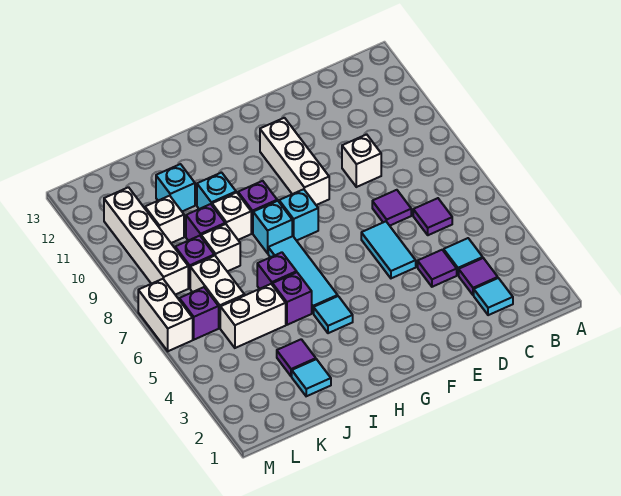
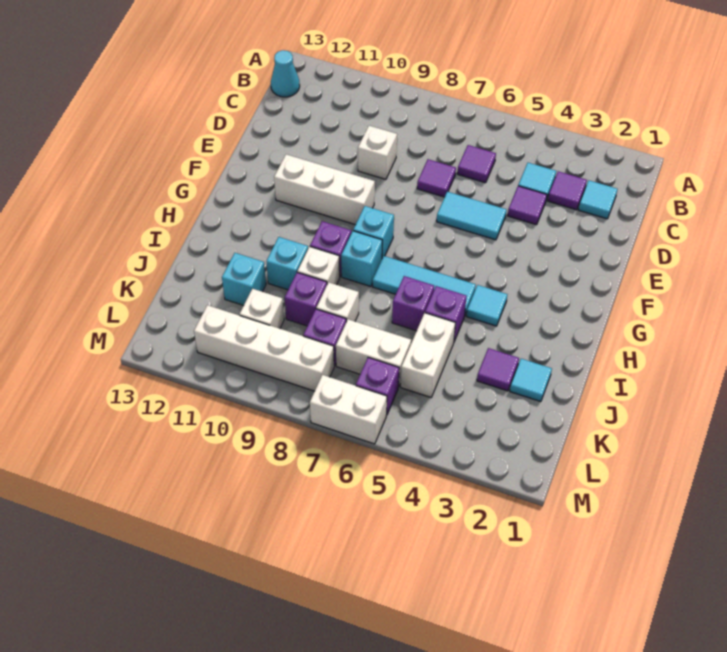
none -> cyan 1x1 cone [271,50,300,97]

